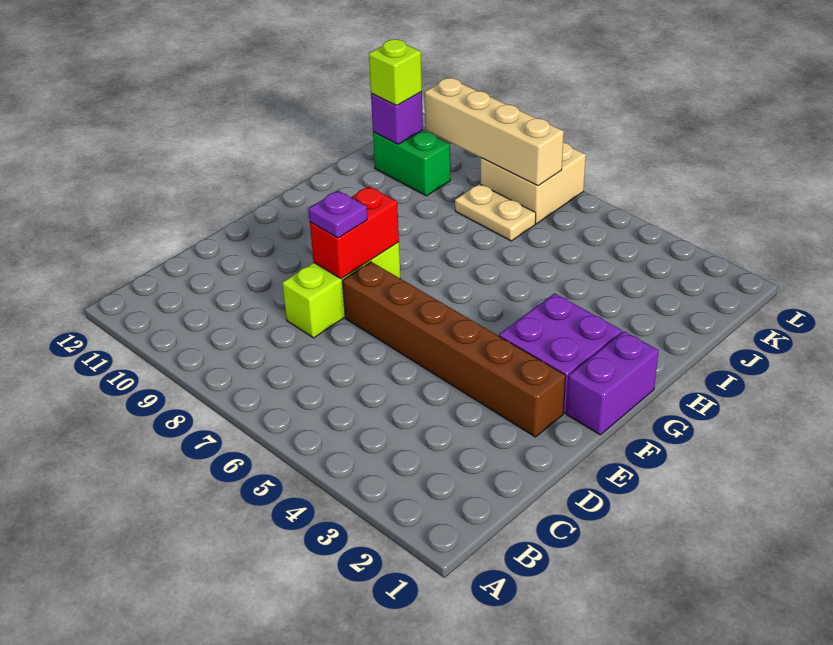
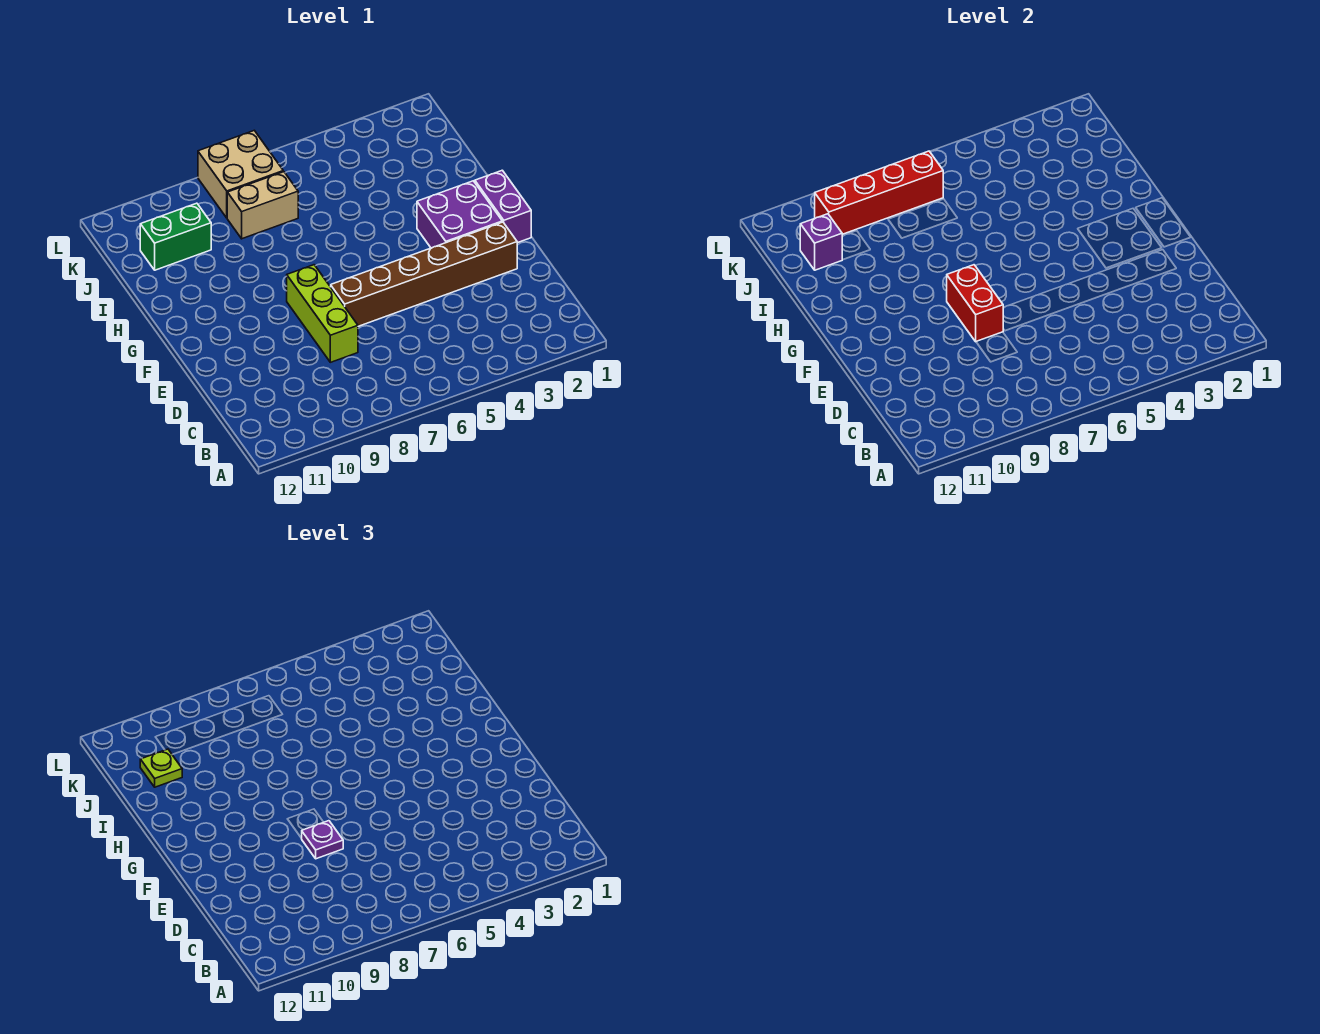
tan 1x2 plate [455,184,536,241] -> tan 1x2 brick [227,172,298,239]
lime 1x1 brick [369,39,422,106] -> lime 1x1 plate [140,749,182,787]
tan 1x4 brick [424,78,564,186] -> red 1x4 brick [815,151,943,234]

